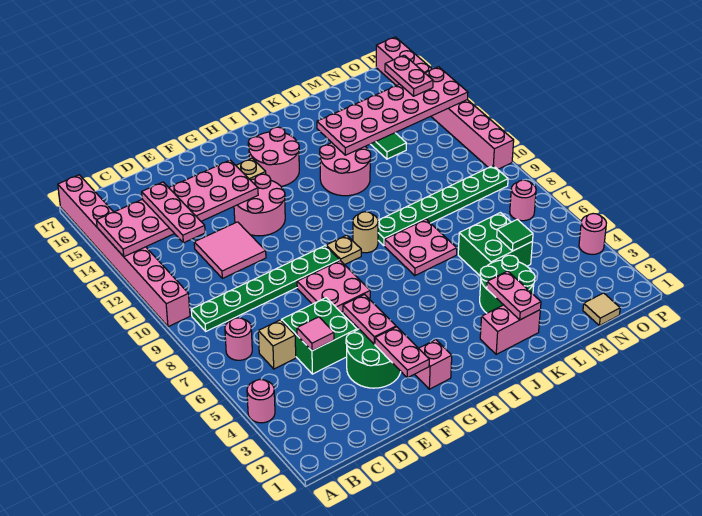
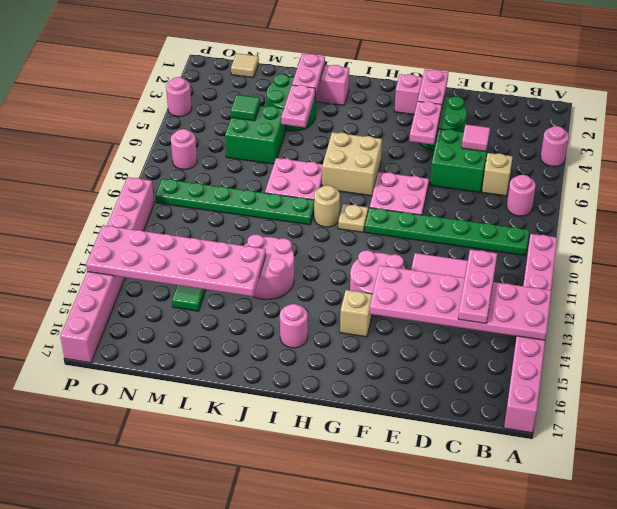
none -> tan 2x2 brick [322,132,382,196]
pink 2x2 round brick [248,127,299,186] -> pink 1x1 round brick [280,304,308,348]
pink 1x2 plate [385,55,433,96] -> pink 1x2 plate moved to [281,85,315,127]

